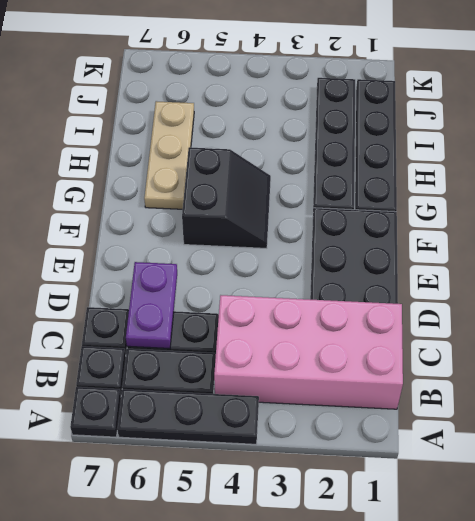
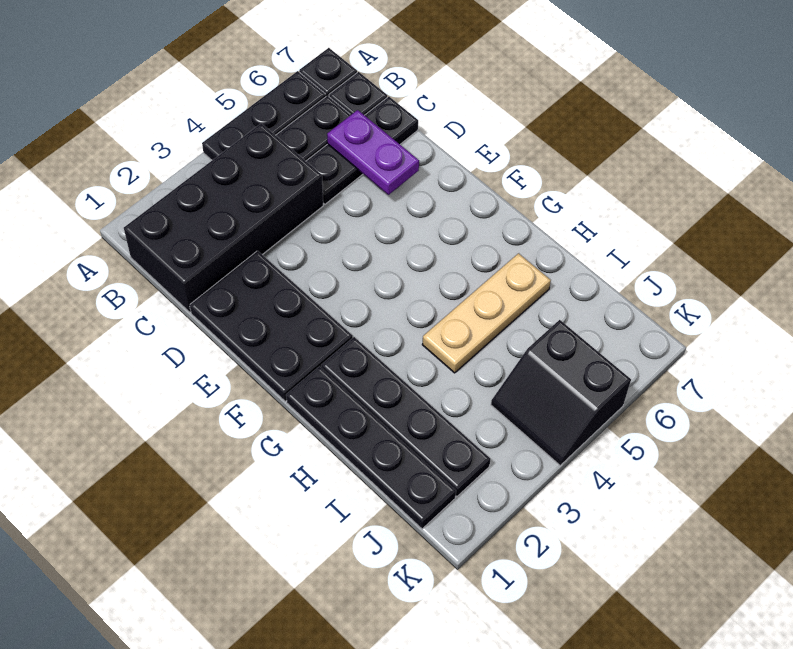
pink 2x4 brick [214,295,403,409] -> black 2x4 brick [124,123,323,312]
black 2x2 slope [182,147,271,248] -> black 2x2 slope moved to [491,320,631,465]
tan 1x3 plate [144,101,194,209] -> tan 1x3 plate turned to [422,253,551,373]

